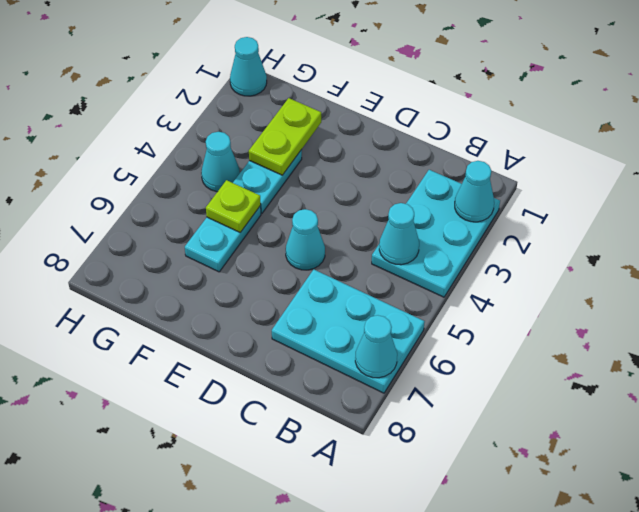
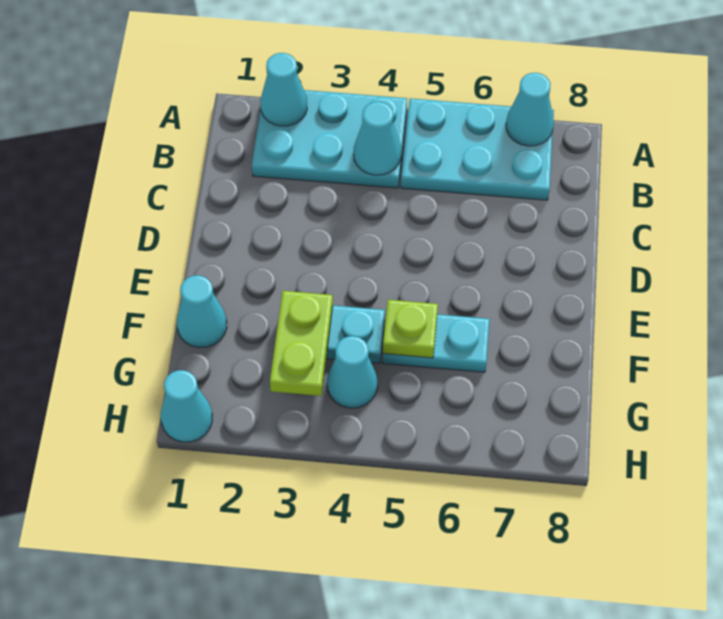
cyan 2x3 plate [272,269,425,393] -> cyan 2x3 plate turned to [401,99,554,200]
cyan 1x1 cone [286,209,325,270] -> cyan 1x1 cone moved to [177,275,227,348]
lime 1x2 plate [249,98,321,175] -> lime 1x2 plate turned to [270,291,333,396]

